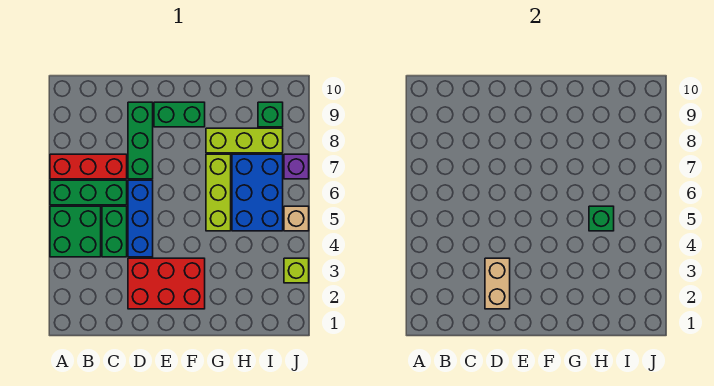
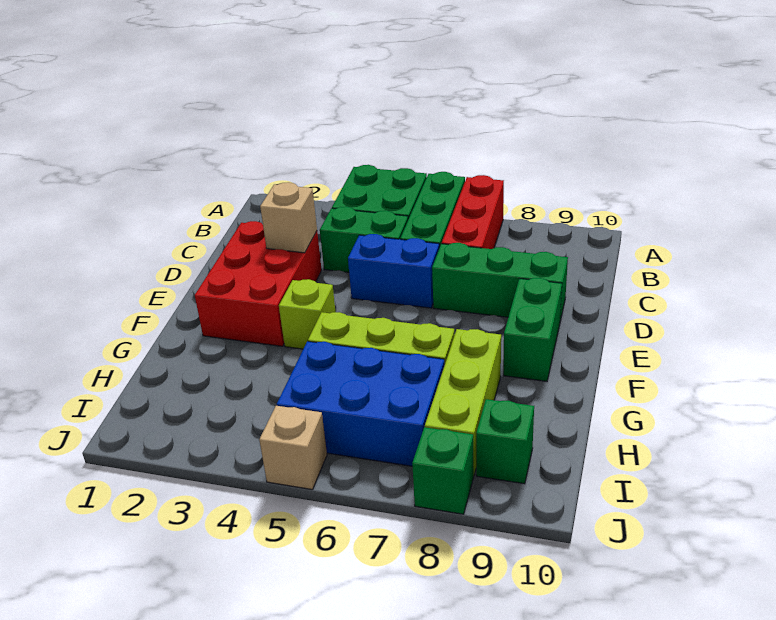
tan 1x2 brick [485,258,510,309] -> tan 1x1 brick [260,182,317,253]
blue 1x3 brick [128,180,153,257] -> blue 1x2 brick [348,234,439,308]
green 1x1 brick [589,206,614,231] -> green 1x1 brick moved to [412,427,474,514]
lime 1x1 brick [284,258,309,283] -> lime 1x1 brick moved to [279,279,336,349]
purple 1x1 brick [284,154,309,179] -> none

